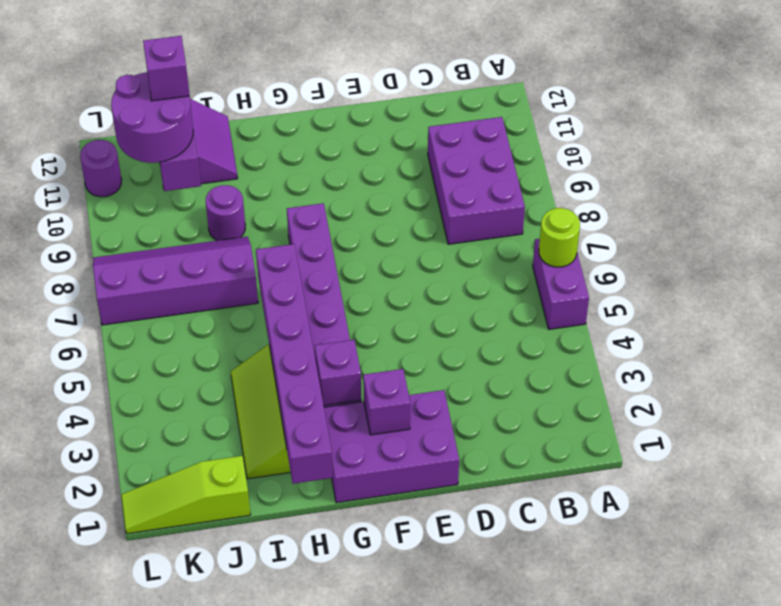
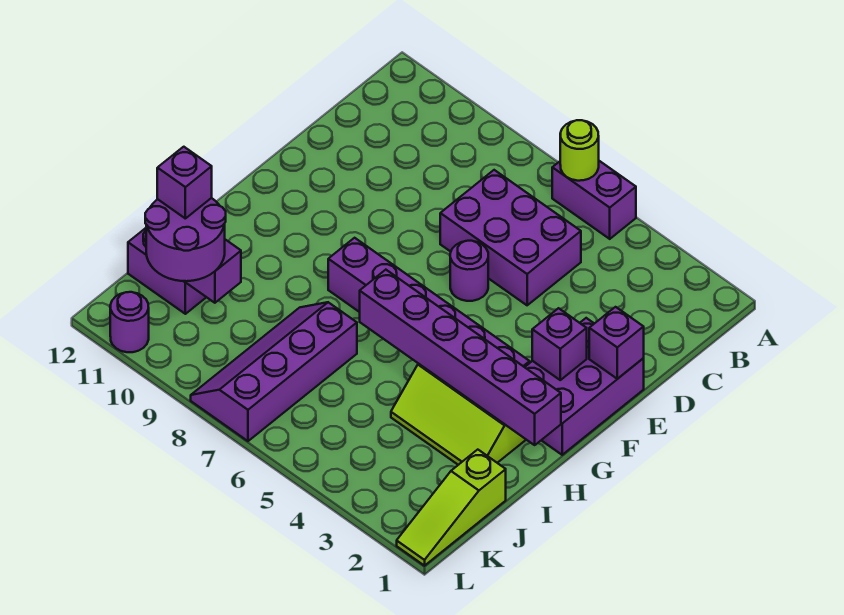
purple 2x3 brick [428,117,525,244] -> purple 2x3 brick moved to [440,170,581,305]
purple 1x1 brick [315,340,362,405] -> purple 1x1 brick moved to [589,307,644,379]
purple 1x1 round brick [206,185,245,241] -> purple 1x1 round brick moved to [450,241,488,301]

